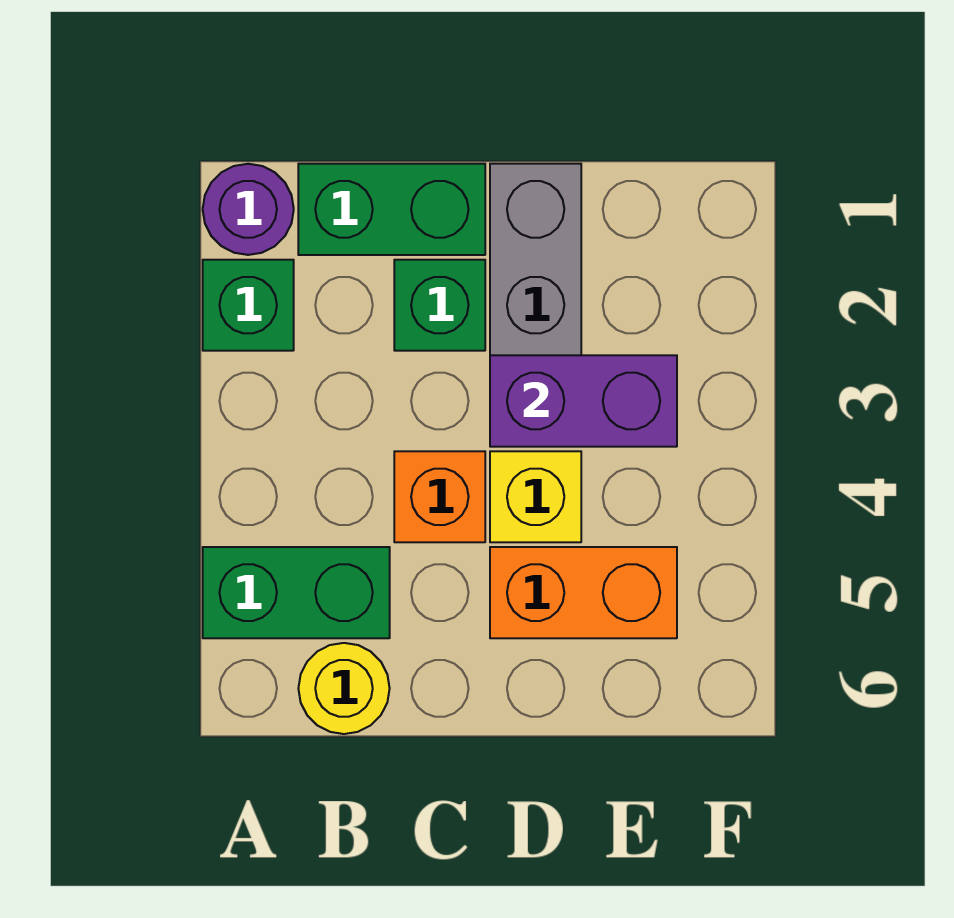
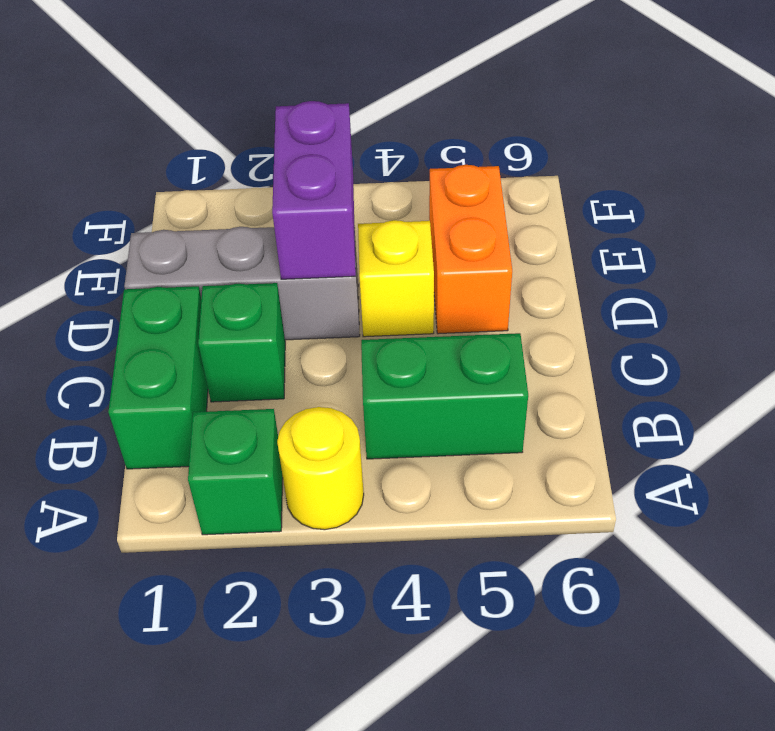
purple 1x1 round brick [203,164,294,255] -> none
green 1x2 brick [203,547,390,638] -> green 1x2 brick turned to [361,333,528,459]
yellow 1x1 round brick [298,643,390,734] -> yellow 1x1 round brick moved to [277,407,364,530]
orange 1x1 brick [394,451,485,542] -> none

